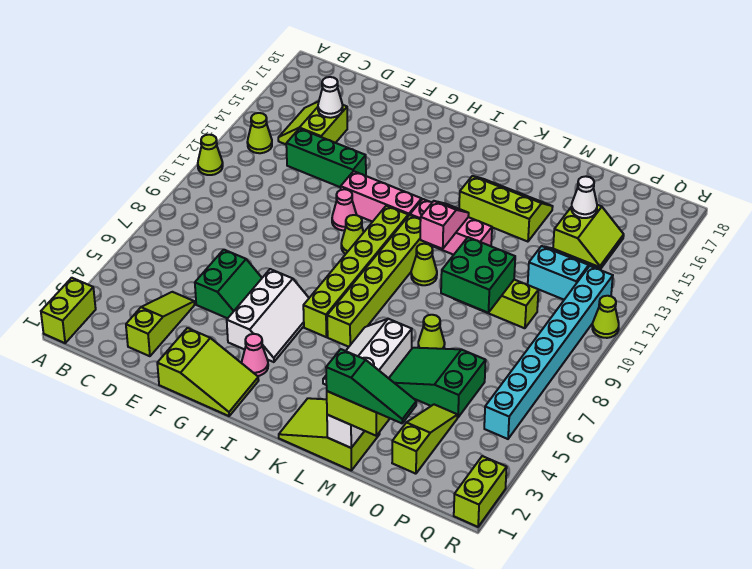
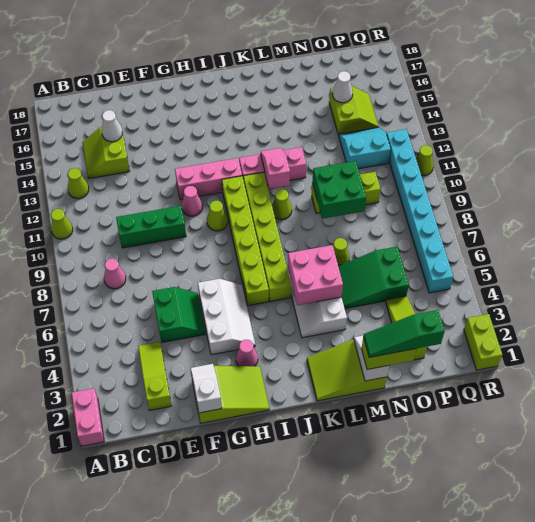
lime 1x2 brick [41,278,96,343] -> pink 1x2 brick [72,388,104,446]
none -> pink 1x1 cone [104,259,126,289]
green 1x3 brick [286,129,366,187] -> green 1x3 brick moved to [116,206,186,248]
none -> white 1x2 slope [191,364,222,413]
none -> pink 2x2 brick [288,245,343,305]
lime 2x3 slope [459,176,553,242] -> none
green 1x3 slope [326,349,416,423] -> green 1x3 slope turned to [363,310,445,357]

